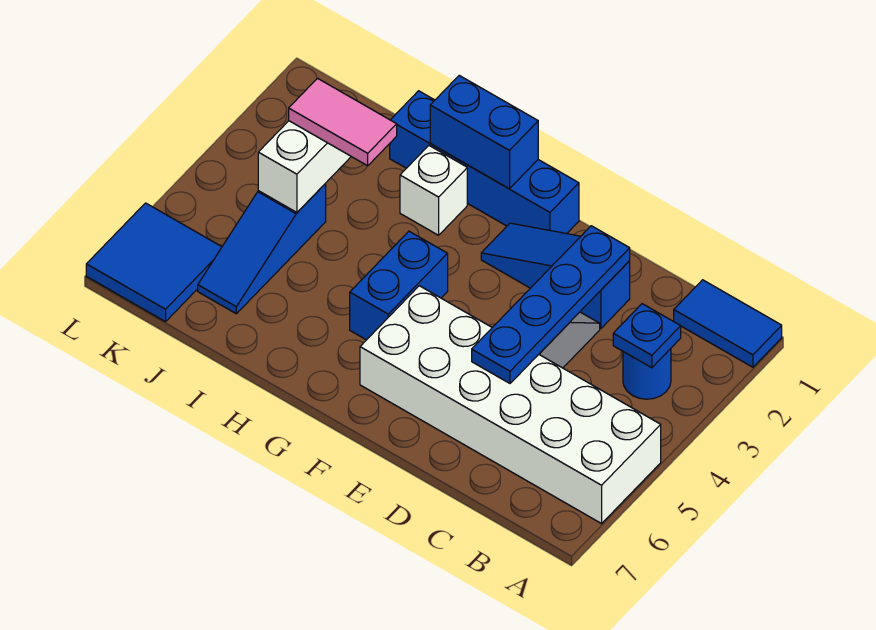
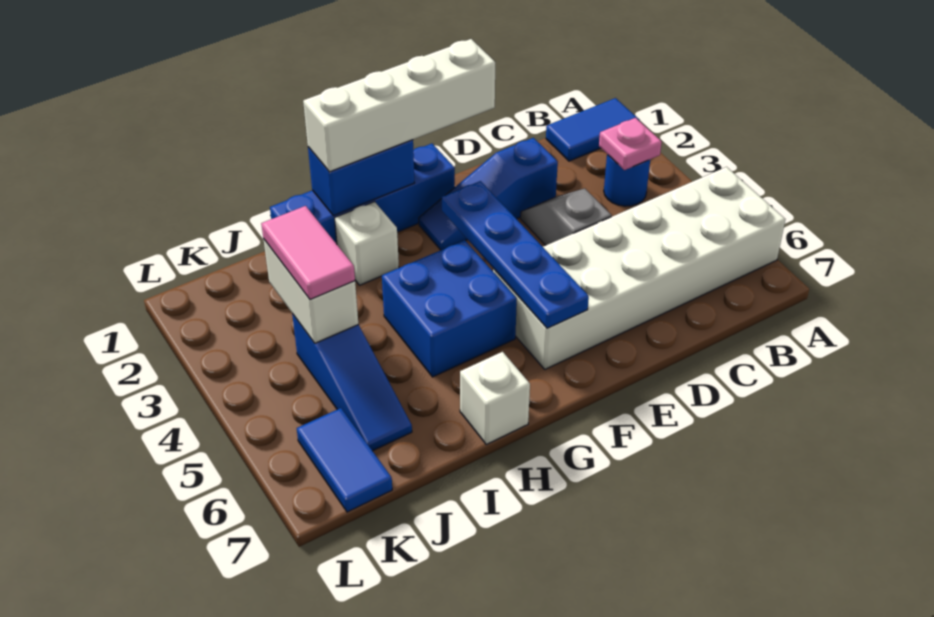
blue 1x1 plate [613,304,681,368] -> pink 1x1 plate [599,118,662,170]
blue 1x4 plate [472,226,630,383] -> blue 1x4 plate moved to [442,181,589,328]
none -> white 1x4 brick [303,39,495,172]
blue 1x2 brick [350,231,448,340] -> blue 2x2 brick [382,240,517,377]
none -> white 1x1 brick [460,352,530,444]
pink 1x2 tile [289,78,397,166] -> pink 1x2 tile turned to [261,206,355,299]
blue 2x2 tile [86,203,222,322] -> blue 1x2 tile [297,408,392,512]

